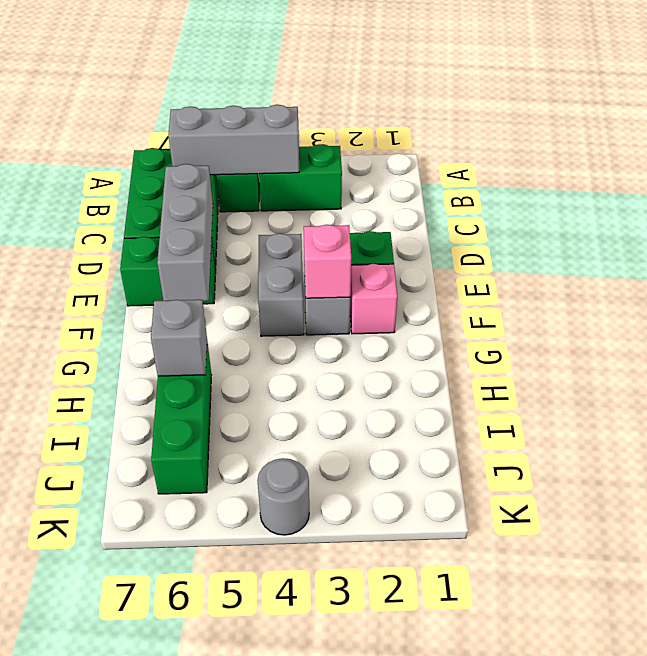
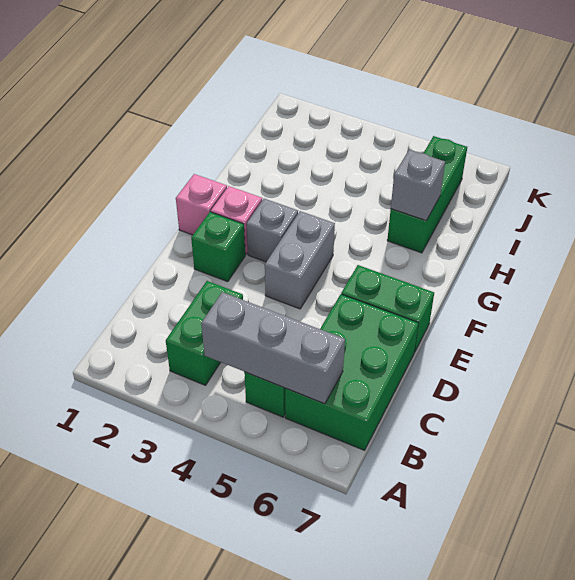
green 1x2 brick [259,144,342,211] -> green 1x2 brick turned to [166,281,243,385]
grey 1x3 brick [157,164,213,301] -> none
pink 1x1 brick [304,225,351,298] -> pink 1x1 brick moved to [176,174,227,235]
grey 1x1 round brick [258,458,309,535] -> none

